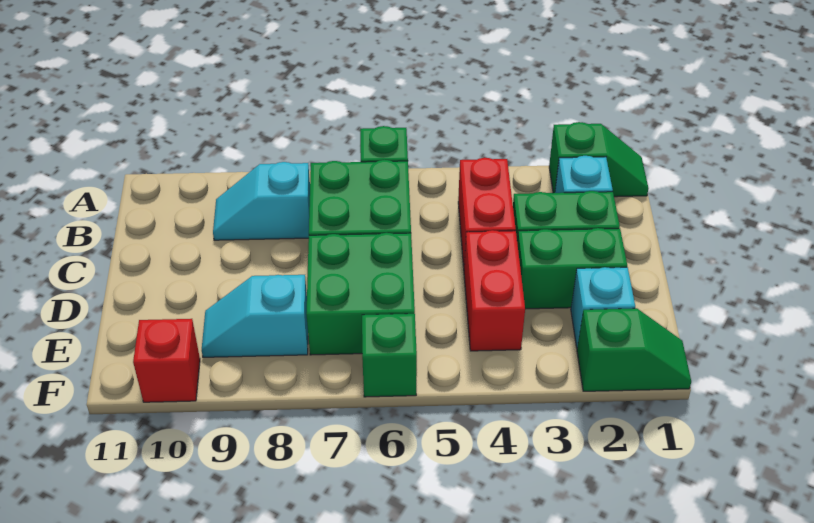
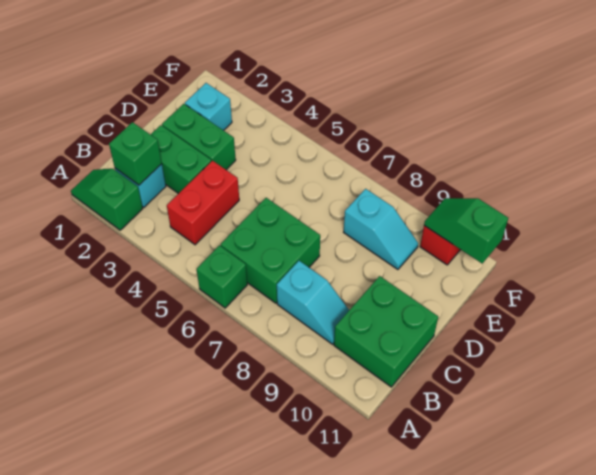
red 1x2 brick [464,230,525,351] -> none
green 2x2 brick [306,233,415,355] -> green 2x2 brick moved to [334,276,438,387]
green 1x2 slope [577,308,691,391] -> green 1x2 slope moved to [424,198,508,263]
green 1x1 brick [362,314,417,397] -> green 1x1 brick moved to [109,122,162,185]

